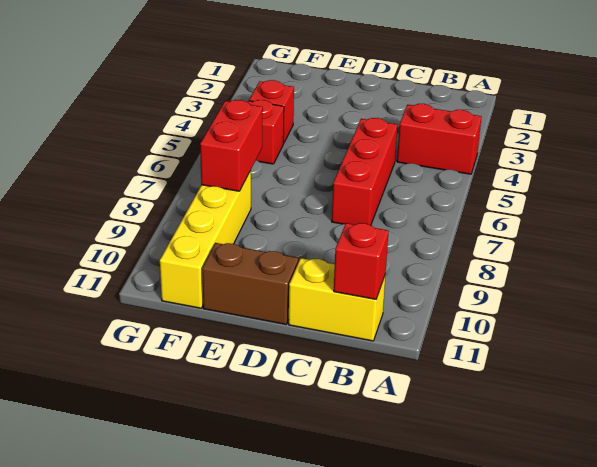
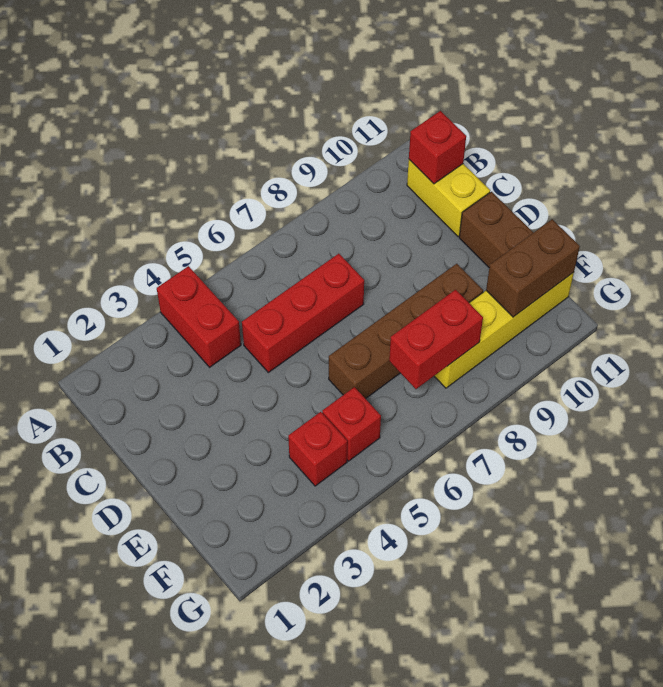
none -> brown 1x4 brick [329,264,483,399]
none -> brown 1x2 brick [486,219,580,317]

